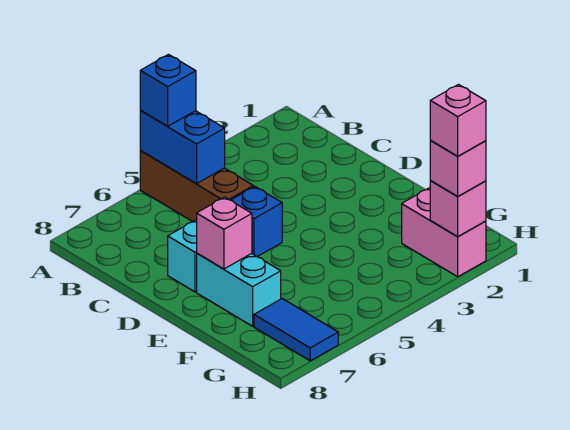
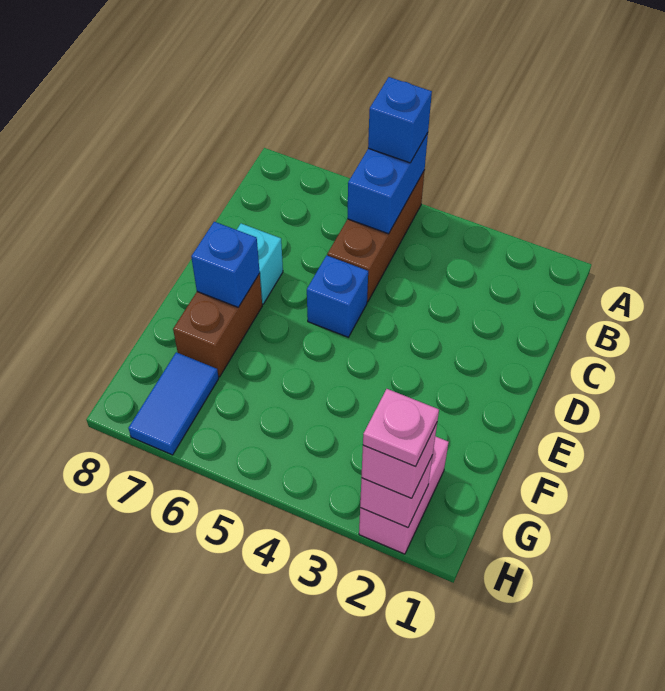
cyan 1x2 brick [197,253,281,326] -> brown 1x2 brick [173,274,262,377]
pink 1x1 brick [197,197,252,269] -> blue 1x1 brick [191,222,260,307]
pink 1x1 brick [430,85,486,156] -> pink 1x1 plate [363,389,439,467]

